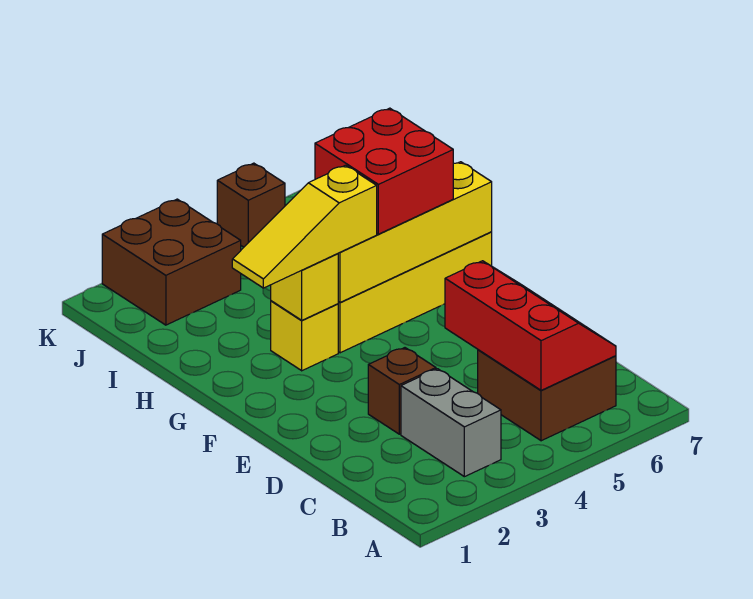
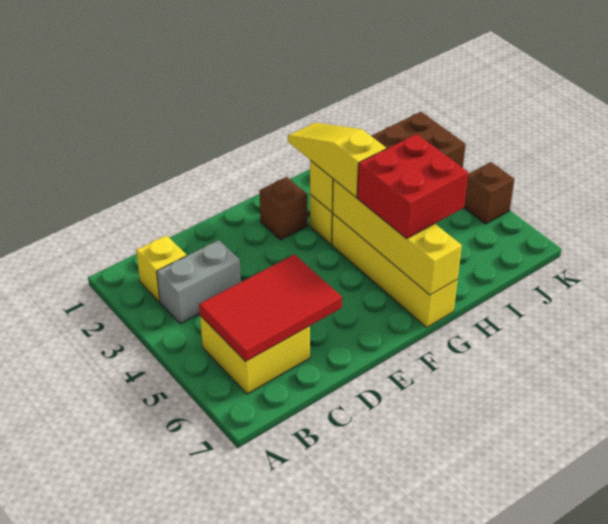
none -> yellow 1x1 brick [136,235,186,302]
brown 2x2 brick [478,350,616,441] -> yellow 2x2 brick [200,316,310,394]
red 2x3 slope [445,261,616,390] -> red 2x3 tile [199,254,342,362]
brown 1x1 brick [368,348,436,434] -> brown 1x1 brick moved to [259,177,308,240]

